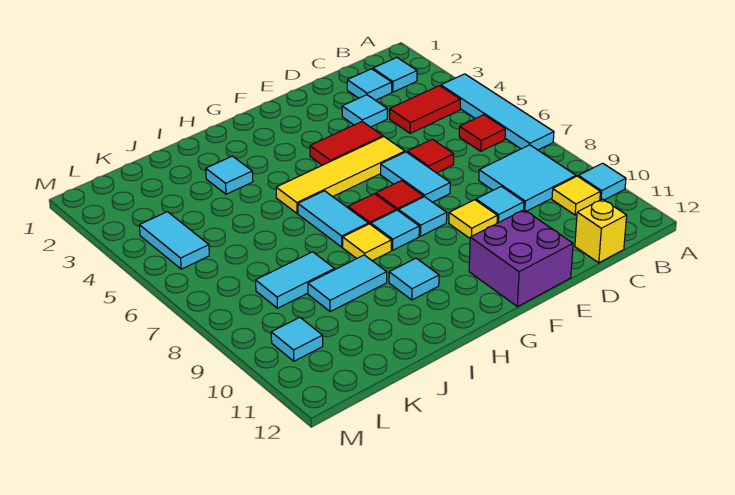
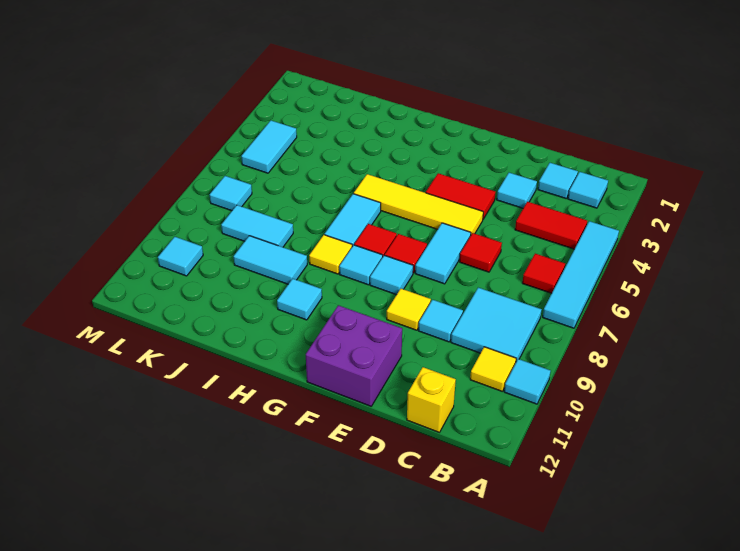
cyan 1x1 tile [206,156,253,194] -> cyan 1x1 tile moved to [210,176,252,211]

